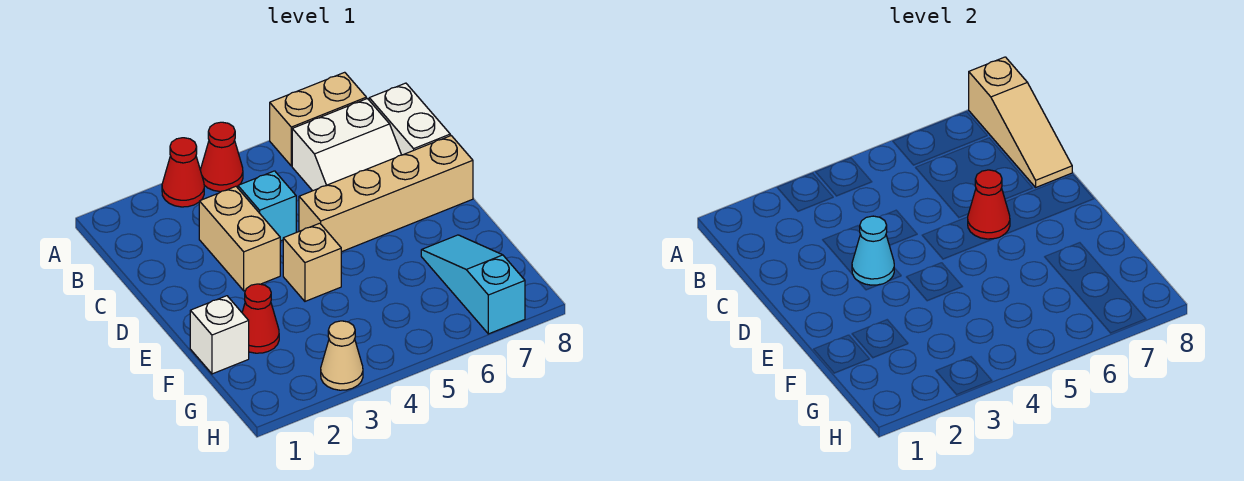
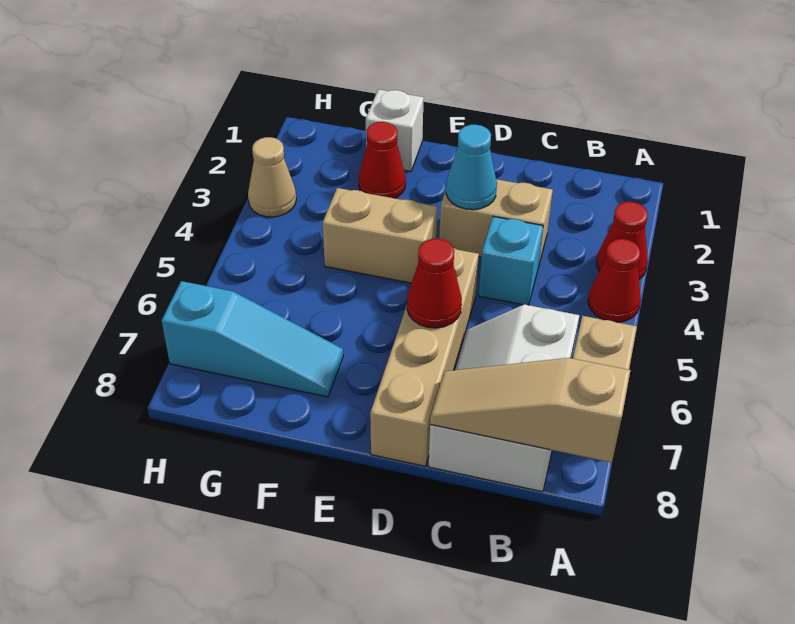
tan 1x1 brick [283,223,341,301] -> tan 1x2 brick [323,188,438,283]

